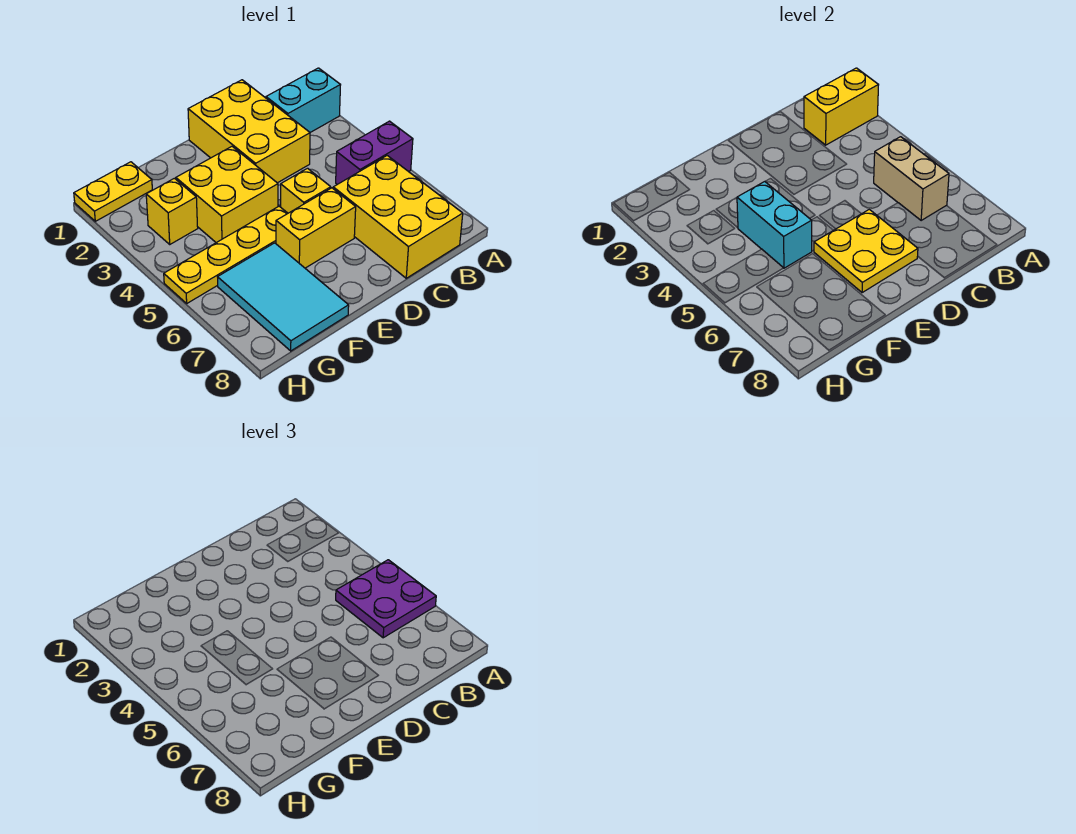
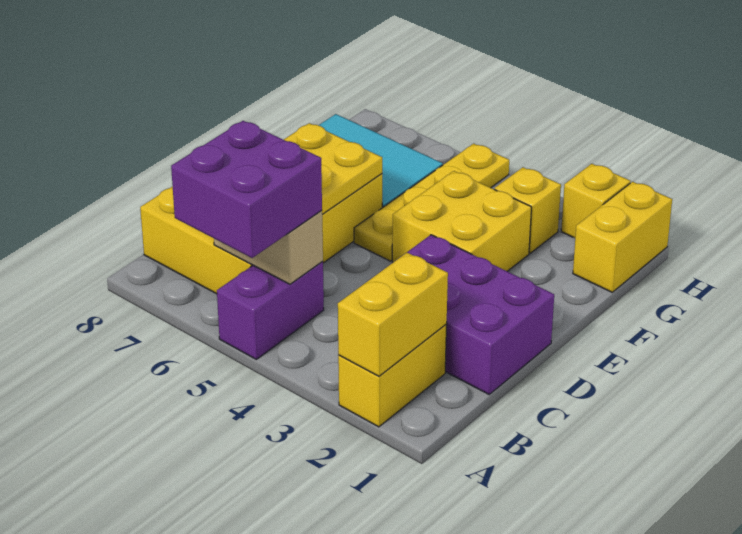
cyan 1x2 brick [266,68,340,132] -> yellow 1x2 brick [338,325,446,427]
purple 2x2 plate [336,560,436,638] -> purple 2x2 brick [171,121,322,258]
yellow 2x3 brick [188,80,310,183] -> purple 2x3 brick [407,235,554,394]
yellow 1x1 brick [281,168,331,213] -> yellow 1x1 brick moved to [561,164,631,238]
cyan 1x2 brick [737,182,812,268] -> none
yellow 1x2 plate [74,162,152,221] -> yellow 1x2 brick [573,182,672,292]

